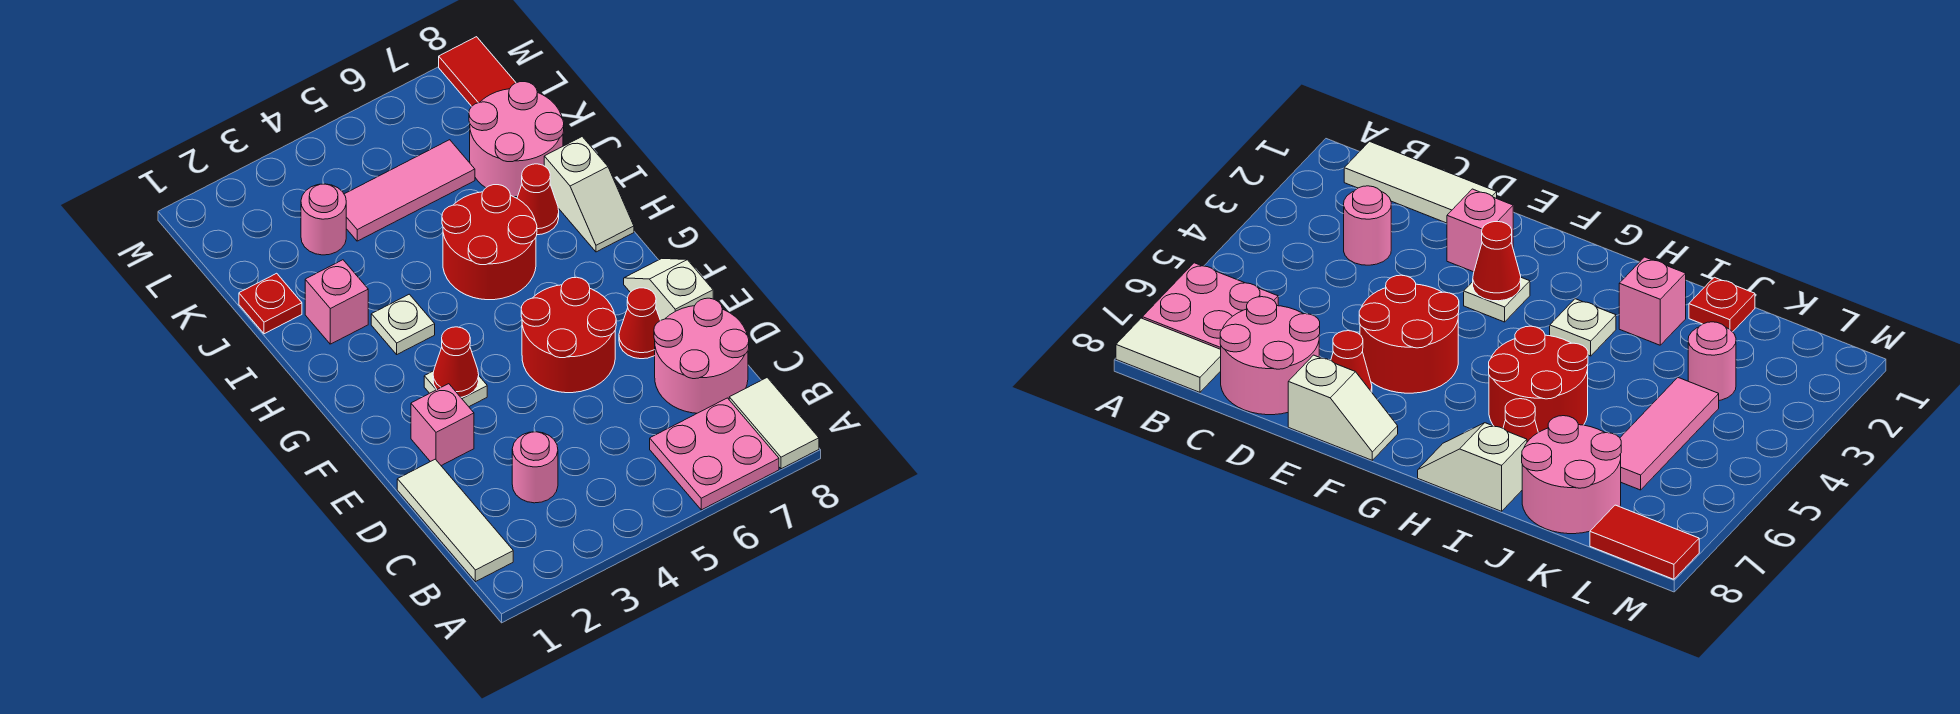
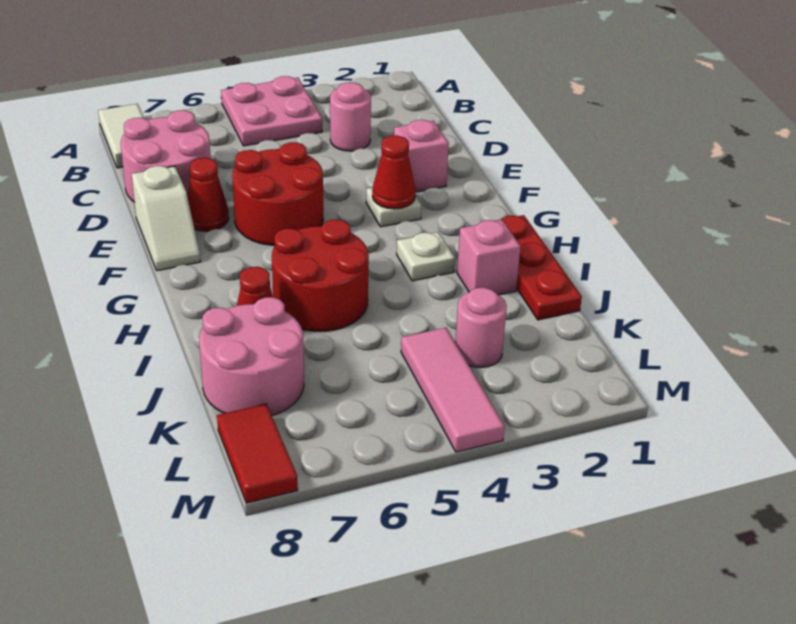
pink 2x2 plate [650,398,779,510] -> pink 2x2 plate moved to [221,76,322,146]
white 1x3 tile [397,459,513,582] -> none
white 1x2 slope [544,137,634,252] -> none
red 1x1 plate [239,273,302,334] -> red 1x3 plate [496,215,582,320]
pink 1x3 tile [344,140,475,241] -> pink 1x3 tile turned to [401,328,505,452]

